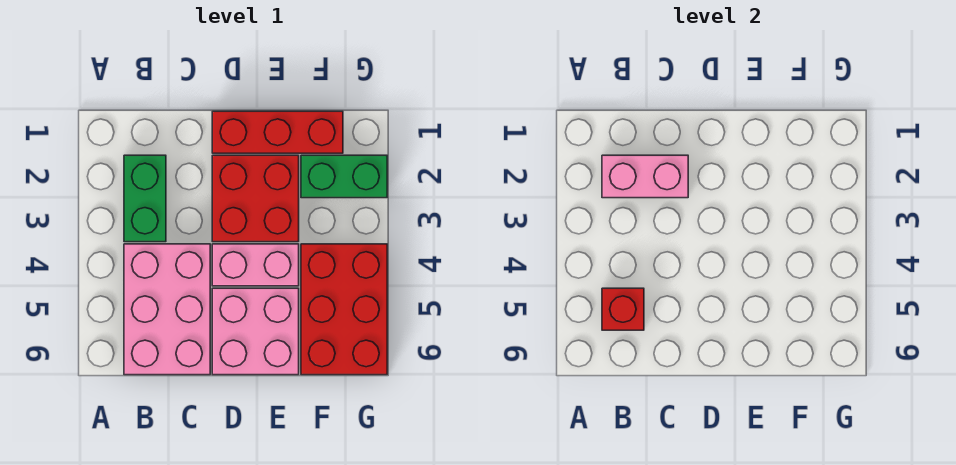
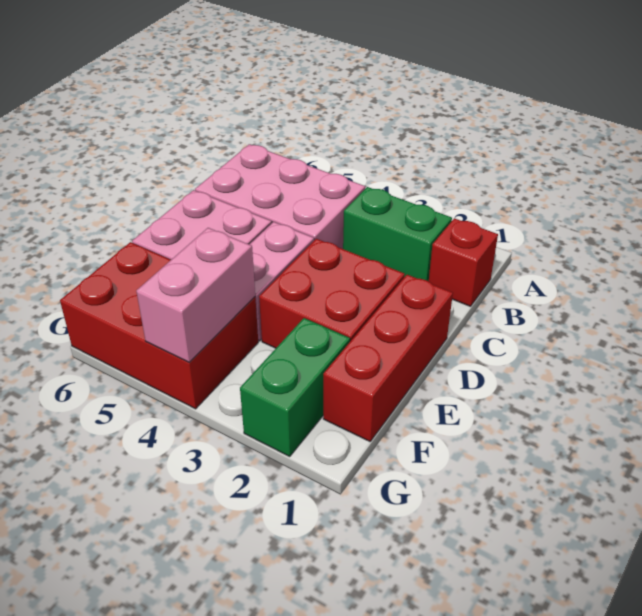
pink 1x2 brick [602,155,688,198] -> pink 1x2 brick moved to [136,228,255,362]
red 1x1 brick [602,288,644,330] -> red 1x1 brick moved to [429,218,498,306]

